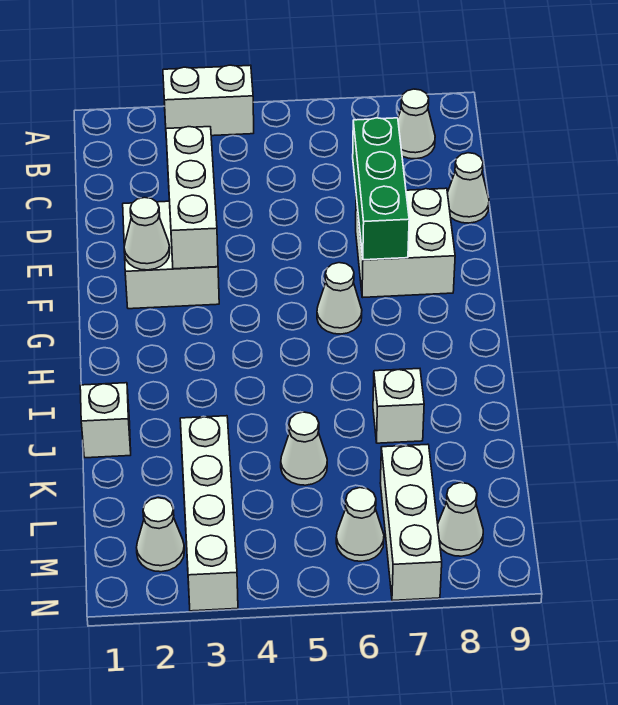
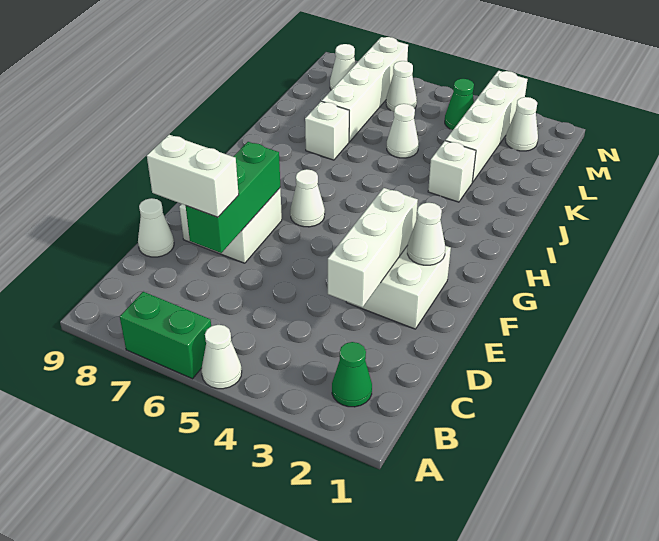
white 1x2 brick [163,65,254,136] -> white 1x2 brick moved to [147,135,239,217]
none -> green 1x2 brick [120,292,211,379]
none -> green 1x1 cone [332,342,372,407]
white 1x1 cone [398,89,435,159] -> white 1x1 cone moved to [201,325,242,389]
white 1x1 brick [80,383,131,458] -> white 1x1 brick moved to [428,141,476,202]
white 1x3 brick [380,444,442,601] -> white 1x4 brick [322,37,408,142]
none -> green 1x1 cone [445,79,474,130]

